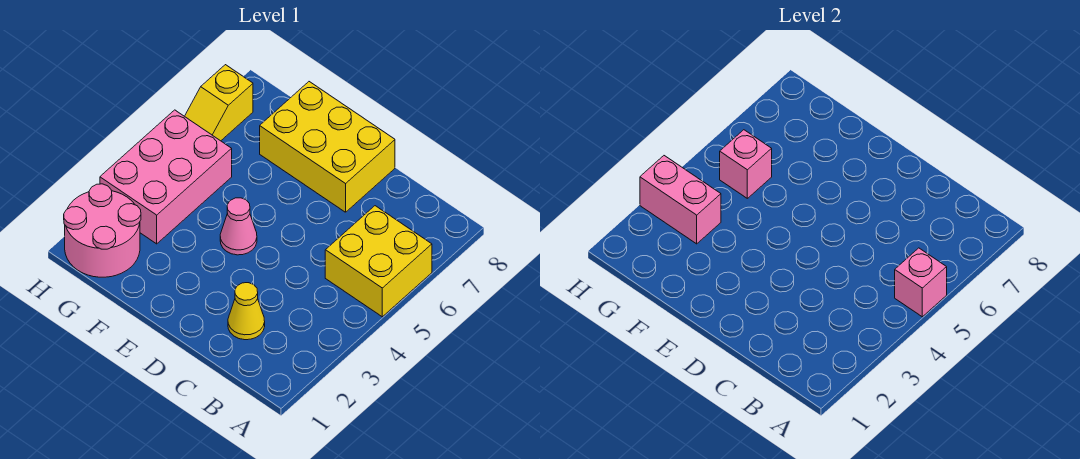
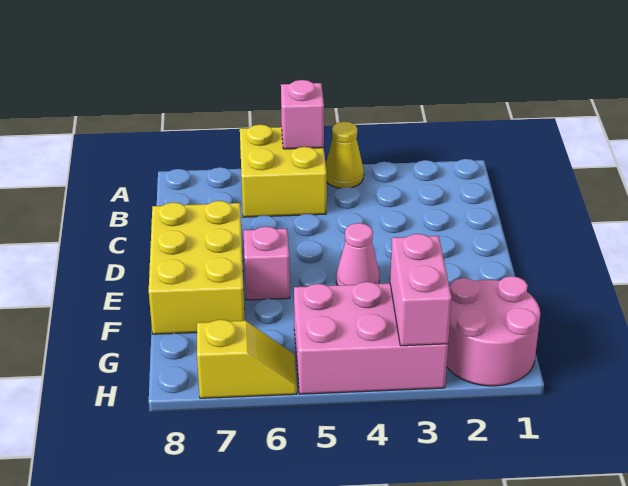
yellow 1x1 cone [228,283,265,340] -> yellow 1x1 cone moved to [326,122,364,188]
pink 1x1 brick [720,130,772,198] -> pink 1x1 brick moved to [243,227,290,300]

